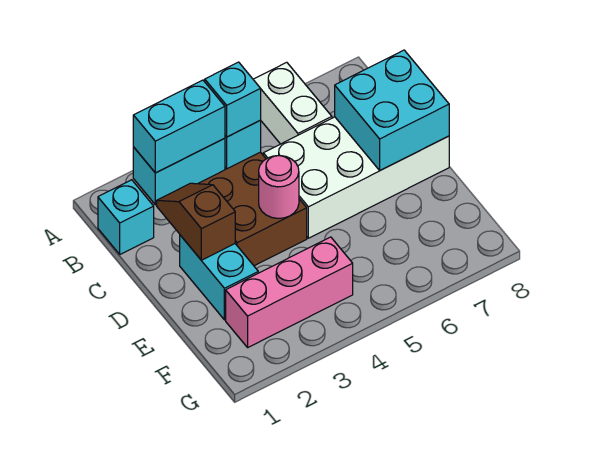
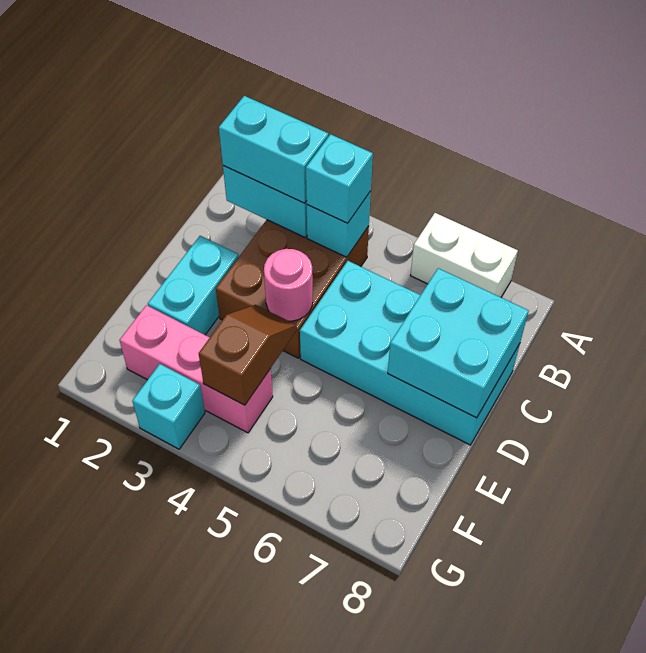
white 1x2 brick [253,62,332,144] -> white 1x2 brick turned to [411,213,518,297]
cyan 1x1 brick [98,180,154,254] -> cyan 1x1 brick moved to [132,364,205,449]
brown 1x2 slope [157,183,235,260] -> brown 1x2 slope moved to [199,305,296,405]
white 2x4 brick [263,117,449,238] -> cyan 2x4 brick [300,261,520,445]

